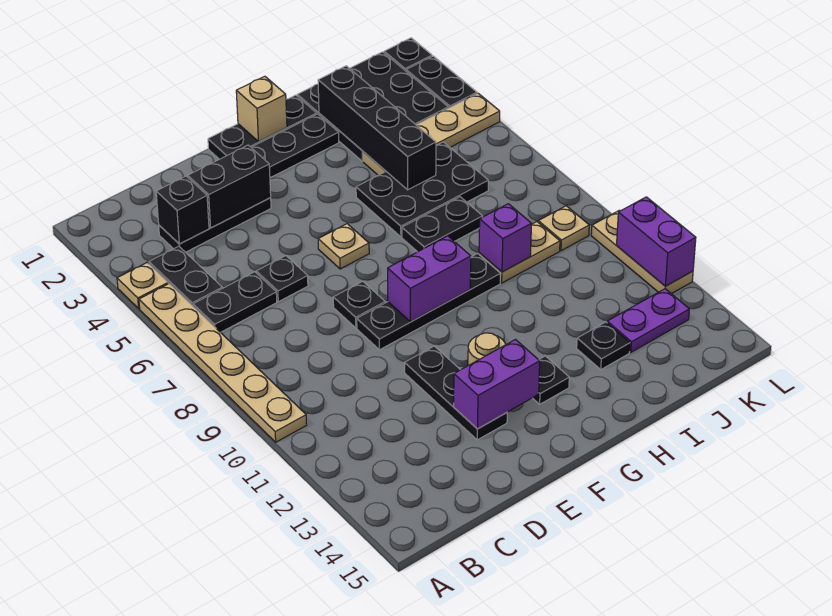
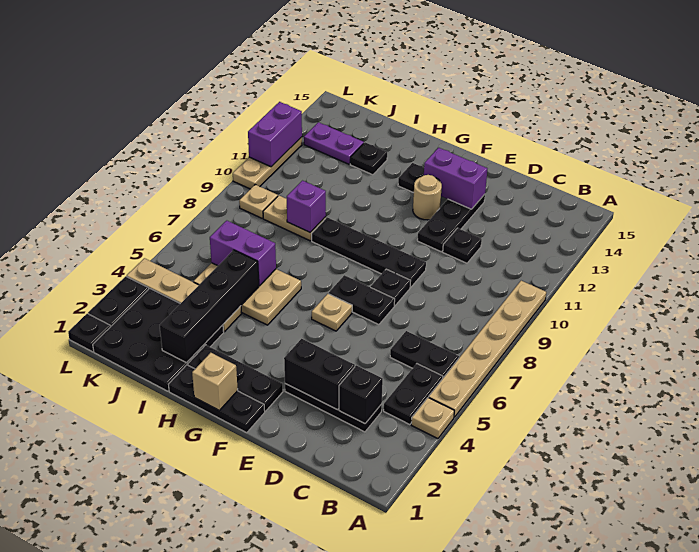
black 1x1 plate [256,256,308,302] -> black 1x1 plate moved to [443,228,482,263]
purple 1x2 brick [388,236,471,322] -> purple 1x2 brick moved to [210,221,276,286]
black 2x3 plate [356,142,488,237] -> tan 2x3 plate [194,263,301,325]
black 1x2 plate [402,197,483,252] -> black 1x2 plate moved to [329,275,395,325]

